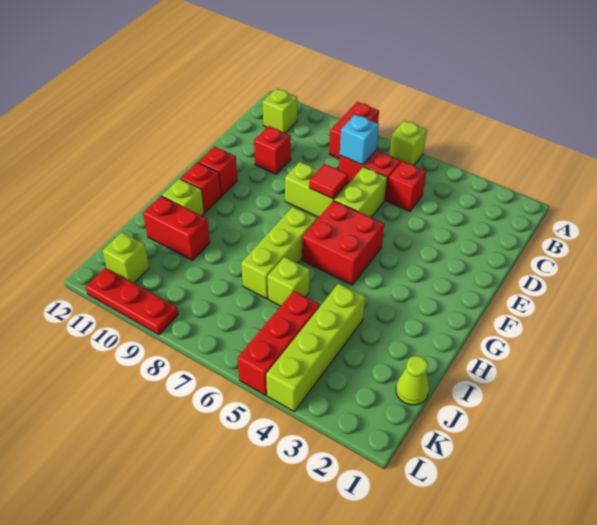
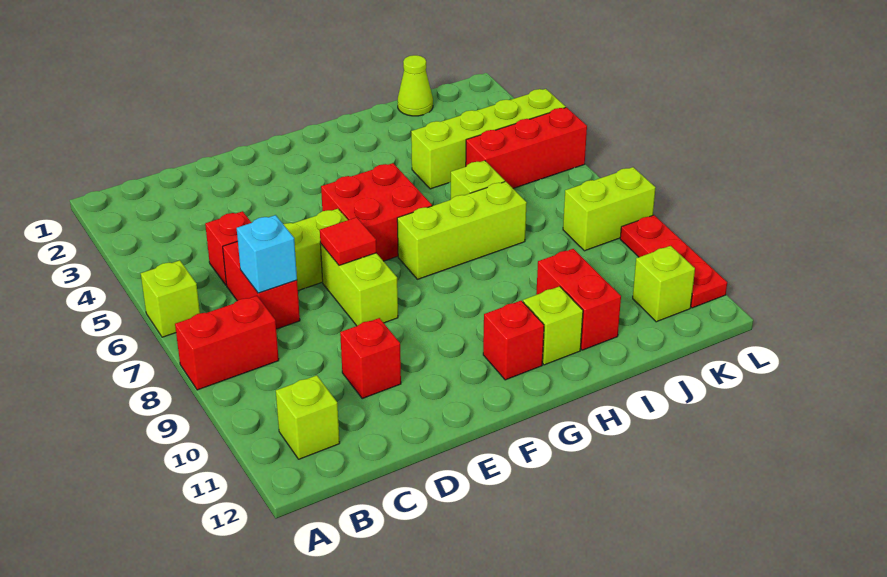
red 1x1 brick [198,146,237,196] -> none
none -> lime 1x2 brick [563,167,656,251]

